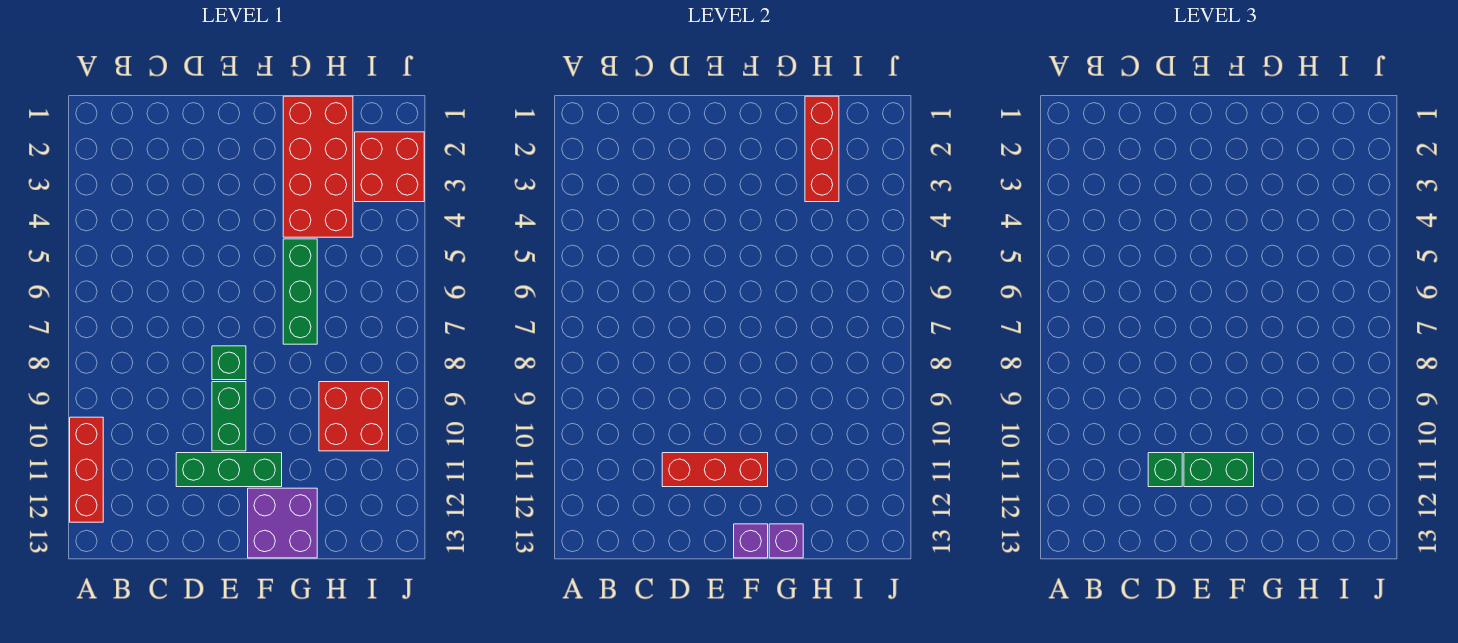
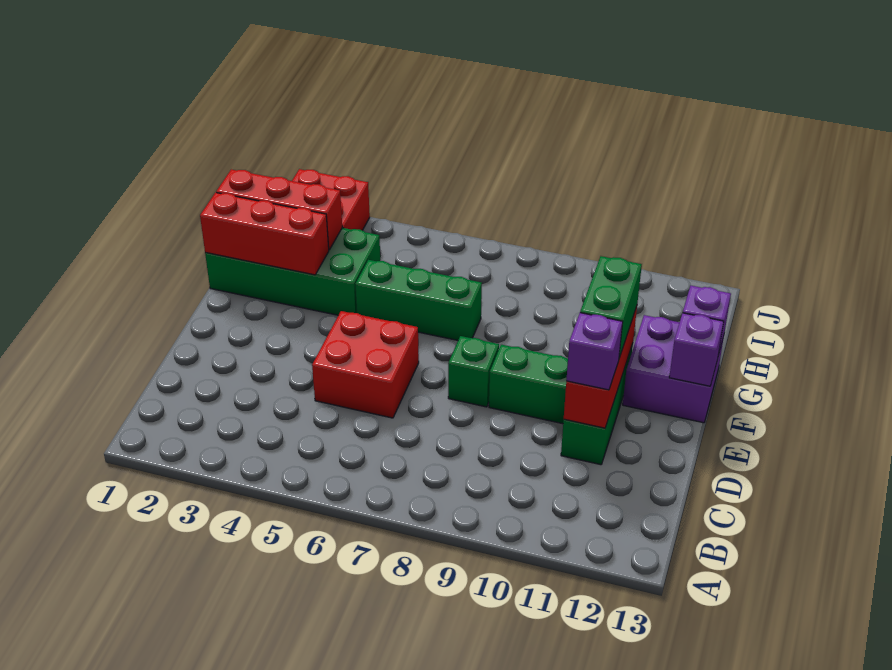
red 1x3 brick [70,417,103,522] -> red 1x3 brick moved to [200,193,329,275]
green 1x1 brick [1148,453,1182,487] -> purple 1x1 brick [566,313,623,390]
red 2x4 brick [283,96,353,237] -> green 2x4 brick [205,228,380,315]
red 2x2 brick [319,382,389,451] -> red 2x2 brick moved to [312,311,419,418]

